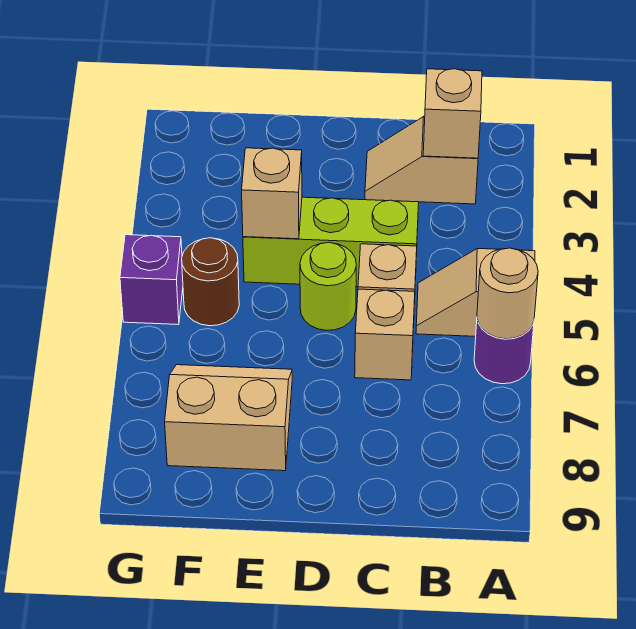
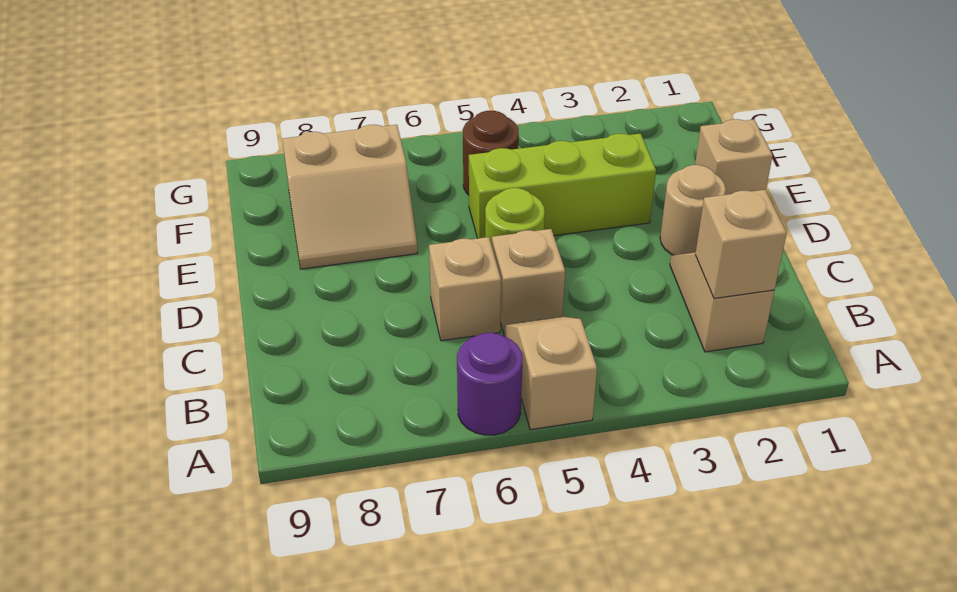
tan 1x1 round brick [477,248,538,339] -> tan 1x1 round brick moved to [660,165,726,255]
lime 1x3 brick [243,197,419,287] -> lime 1x3 brick turned to [469,134,656,238]
tan 1x1 brick [242,148,302,239] -> tan 1x1 brick moved to [695,119,773,195]
tan 2x2 slope [165,365,292,471] -> tan 2x2 slope turned to [282,125,418,269]
purple 1x1 brick [120,235,183,325] -> none

